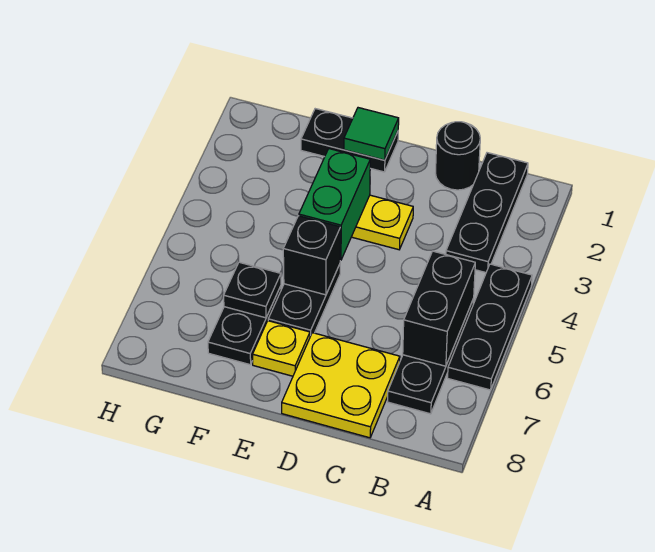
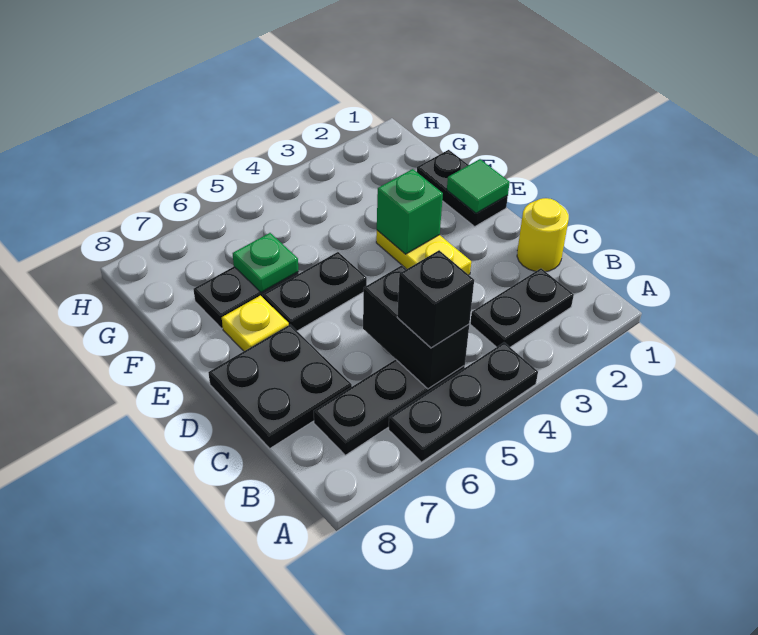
black 1x3 plate [446,153,528,273] -> black 1x2 plate [470,268,574,347]
black 1x2 brick [403,251,475,366] -> black 1x2 brick turned to [363,265,469,389]
black 1x1 round brick [436,122,480,190] -> yellow 1x1 round brick [517,198,569,272]
yellow 2x2 plate [282,333,400,438] -> black 2x2 plate [208,325,352,448]
green 1x2 brick [299,149,370,260] -> green 1x1 brick [377,169,443,254]
black 1x1 brick [283,216,341,295] -> black 1x1 brick moved to [397,250,474,348]
black 1x1 plate [224,262,281,318] -> green 1x1 plate [233,233,298,292]

